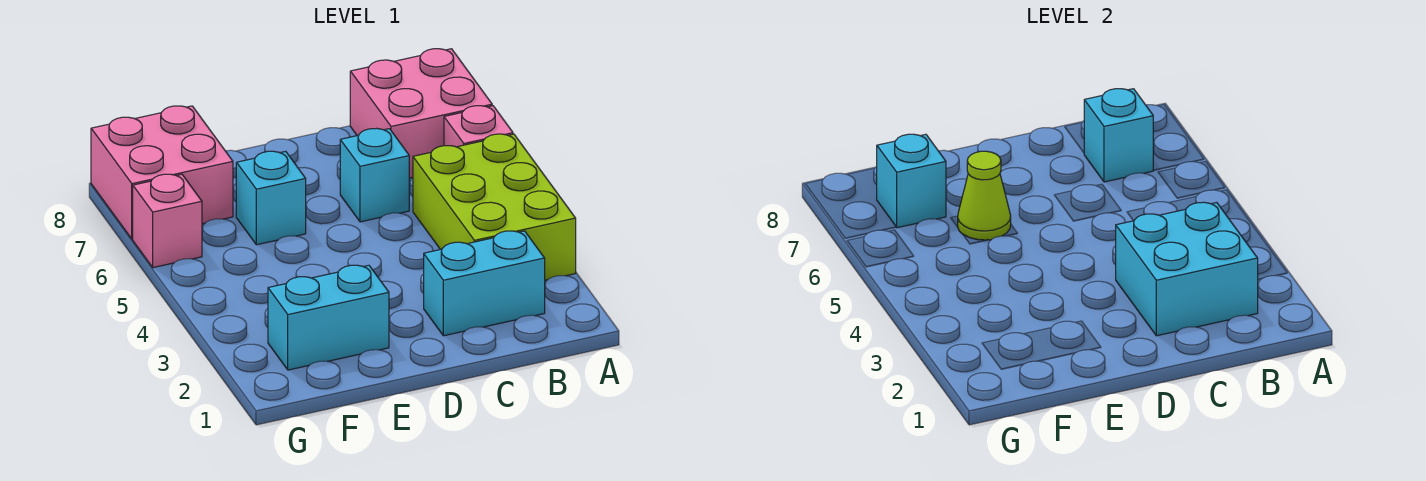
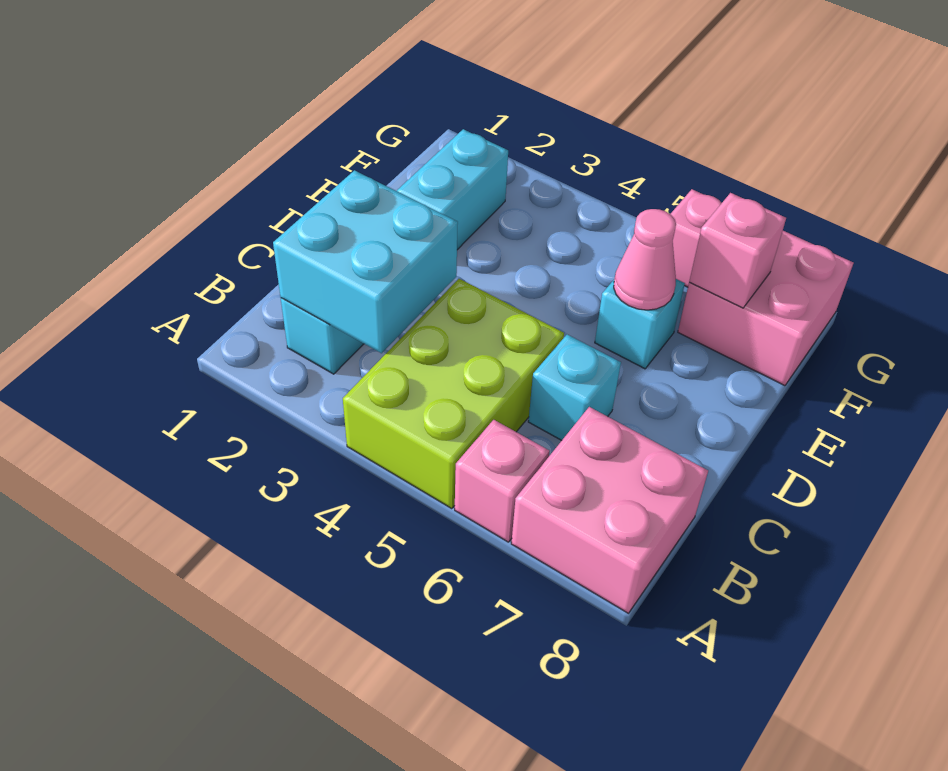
lime 2x3 brick [413,134,576,280] -> lime 2x3 brick turned to [343,279,564,509]
cyan 1x1 brick [1084,89,1153,182] -> none
lime 1x1 cone [958,151,1011,240] -> pink 1x1 cone [614,209,676,310]
cyan 1x1 brick [877,134,946,228] -> pink 1x1 brick [689,193,786,308]

